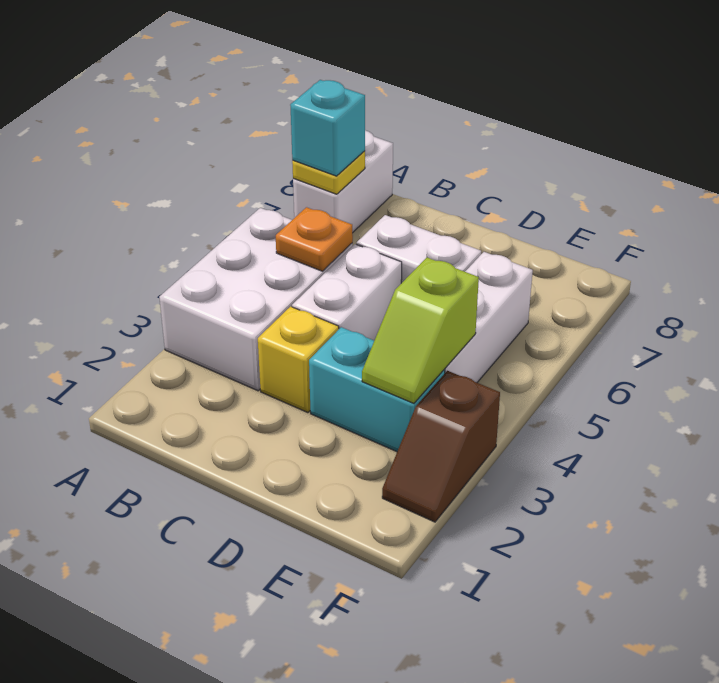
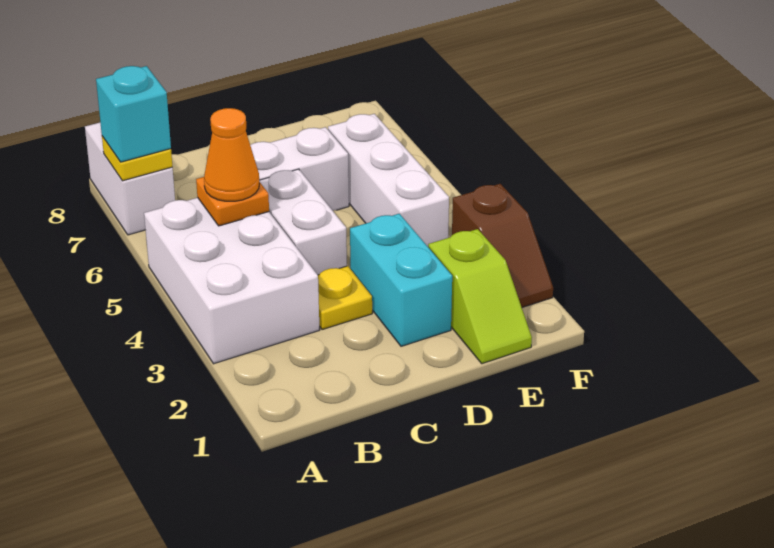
none -> orange 1x1 cone [204,108,259,201]
yellow 1x1 brick [258,306,339,413] -> yellow 1x1 plate [318,266,372,330]
cyan 1x2 brick [309,327,445,452] -> cyan 1x2 brick turned to [350,214,452,346]
lime 1x2 slope [362,258,479,403] -> lime 1x2 slope moved to [428,229,532,364]

